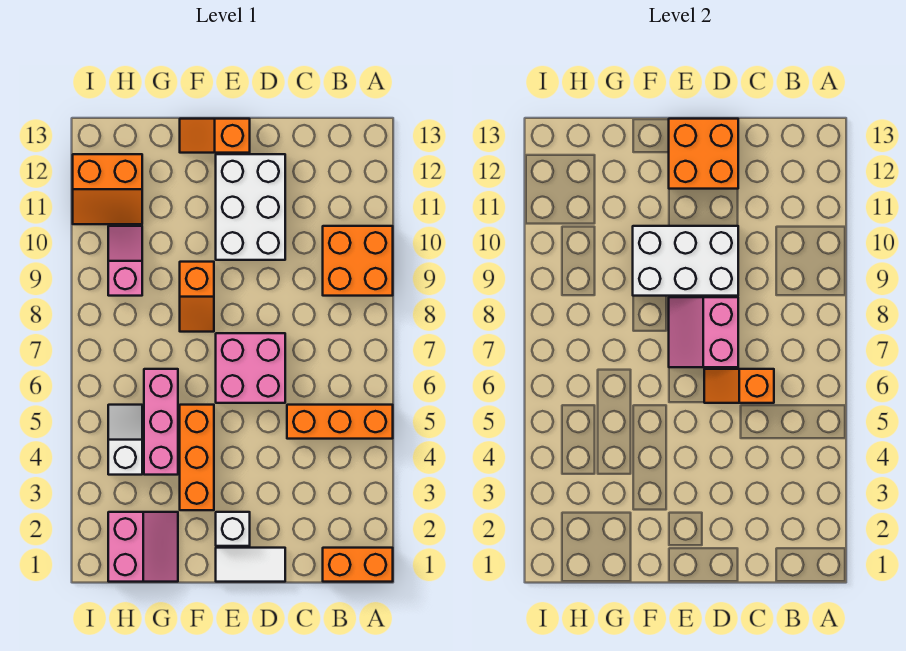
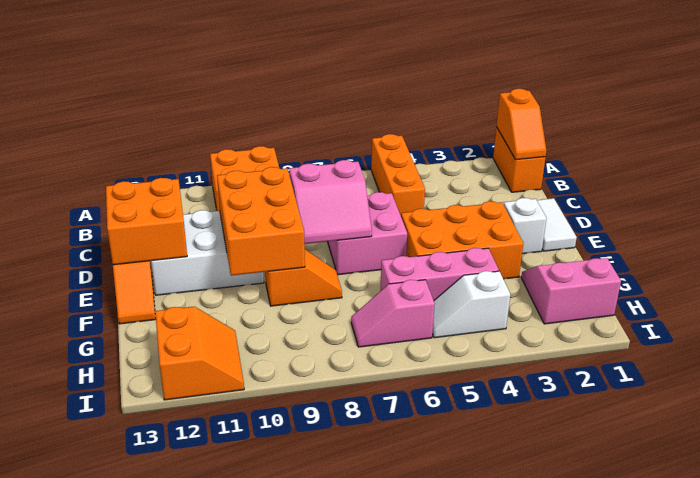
orange 1x2 slope [704,369,774,403] -> orange 1x2 slope moved to [497,89,546,160]
white 2x3 brick [633,226,738,296] -> orange 2x3 brick [217,167,305,276]
orange 1x3 brick [180,405,214,510] -> orange 2x3 brick [401,201,523,279]
pink 1x2 slope [108,226,142,296] -> pink 1x2 slope moved to [351,280,435,347]

